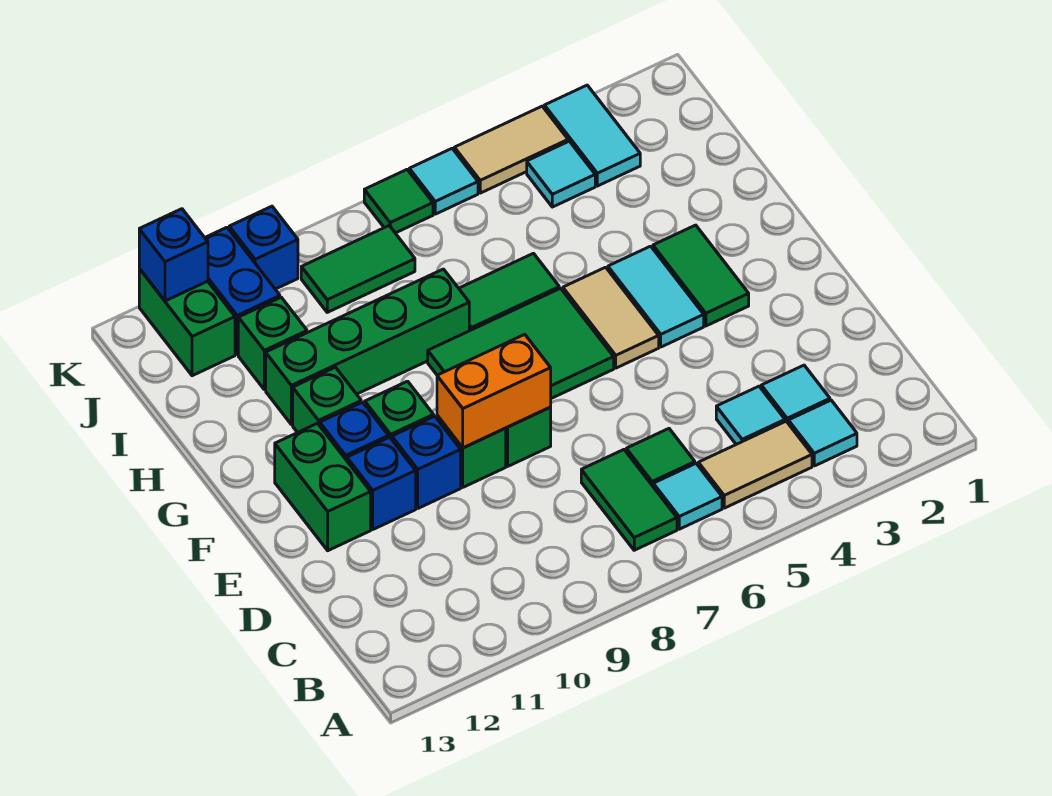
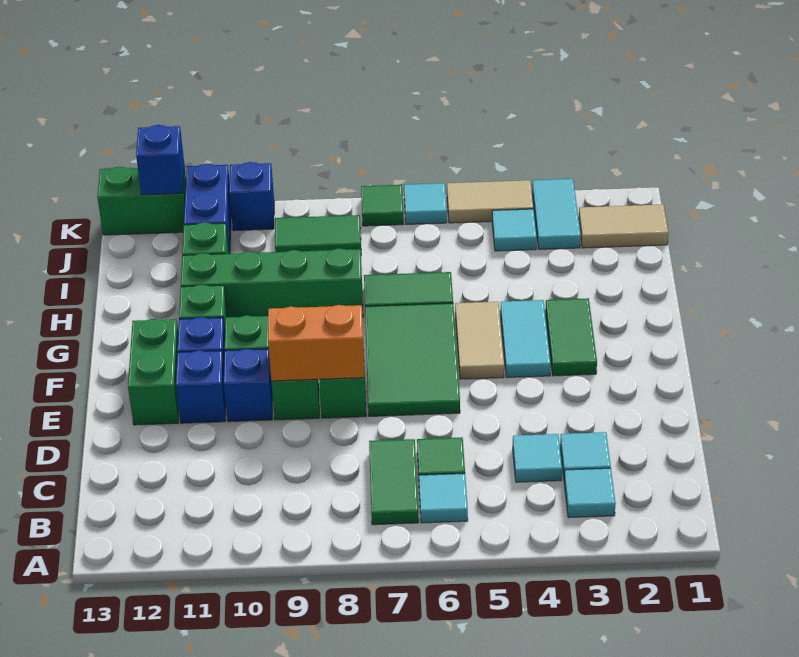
tan 1x2 tile [698,421,812,508] -> tan 1x2 tile moved to [579,204,668,248]
green 2x3 tile [428,288,614,398] -> green 2x3 tile turned to [365,303,460,416]
green 1x2 brick [139,269,235,376] -> green 1x2 brick turned to [97,167,186,235]

